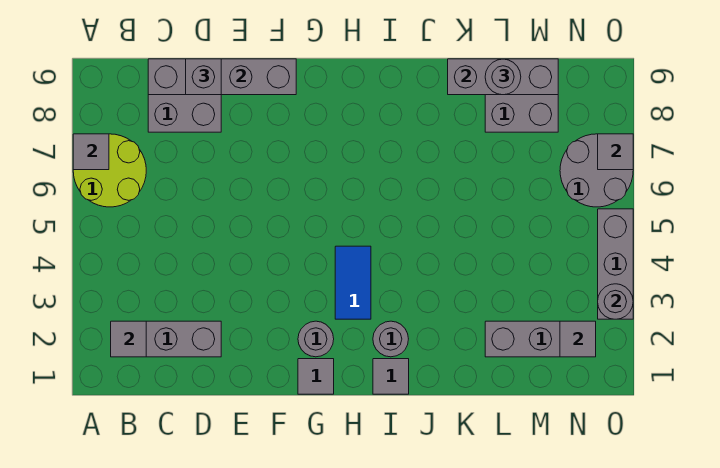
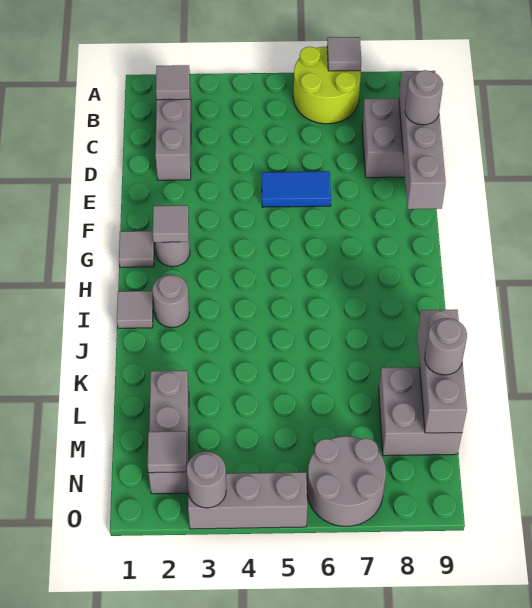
grey 1x1 brick [186,59,221,95] -> grey 1x1 round brick [405,70,443,125]
blue 1x2 tile [335,246,371,319] -> blue 1x2 tile moved to [262,171,331,207]
grey 1x1 tile [598,134,633,170] -> grey 1x1 tile moved to [153,205,189,242]

